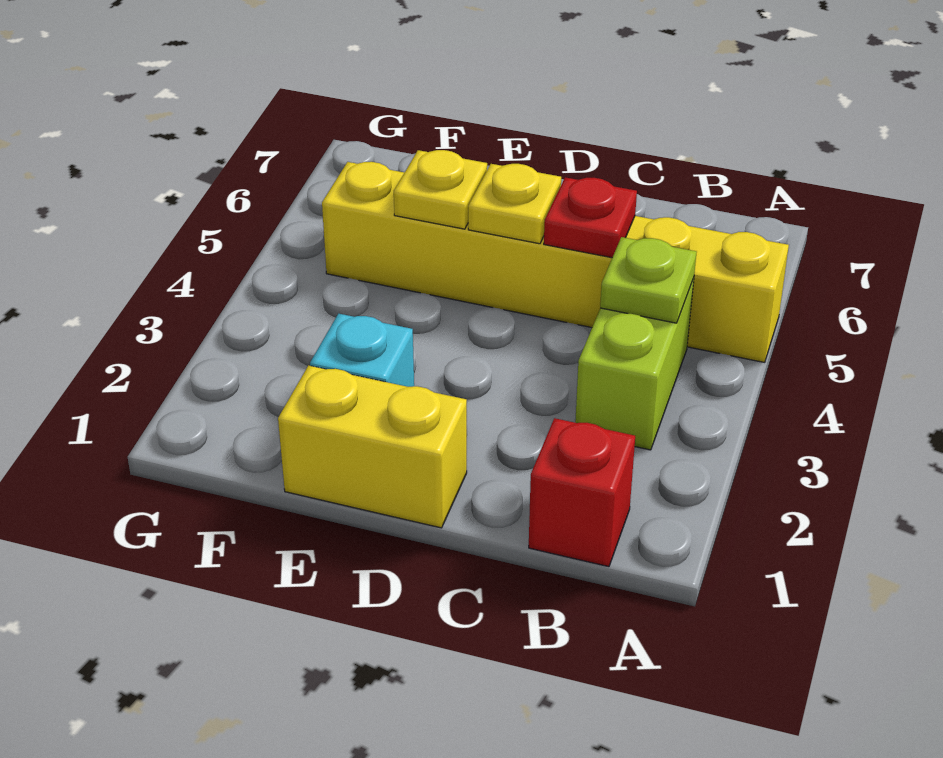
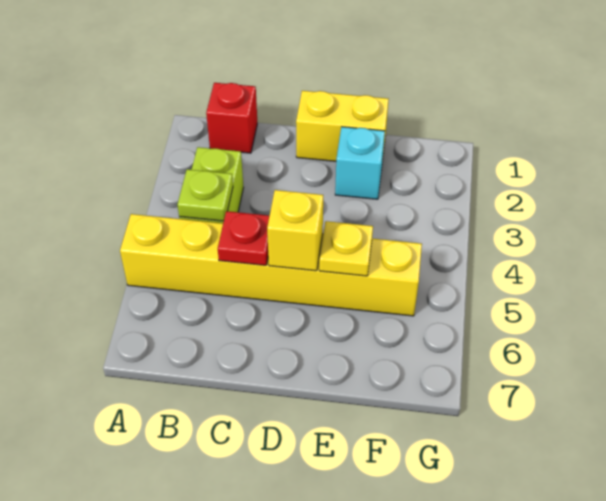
yellow 1x1 plate [468,164,561,244] -> yellow 1x1 brick [267,190,323,271]

